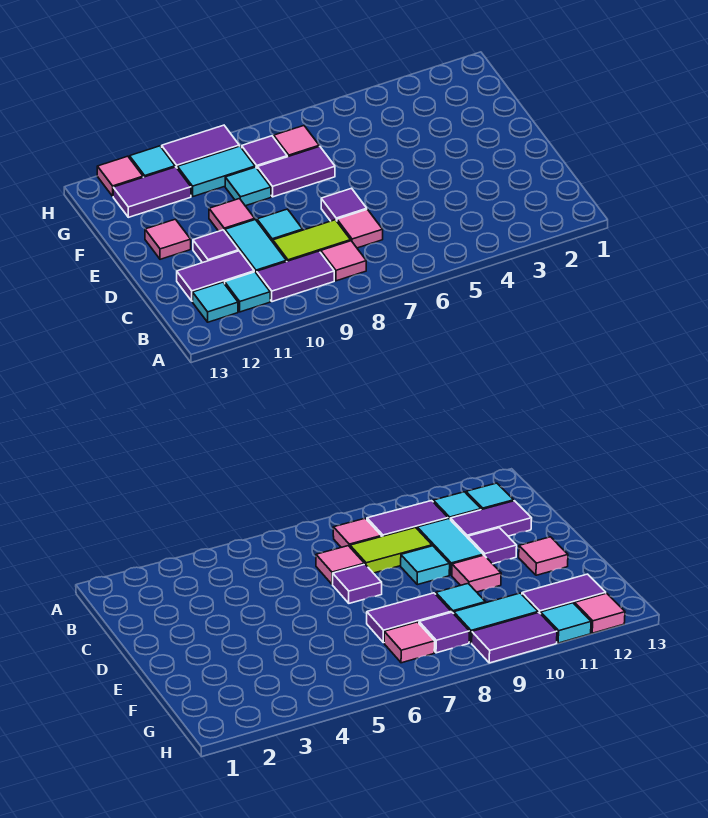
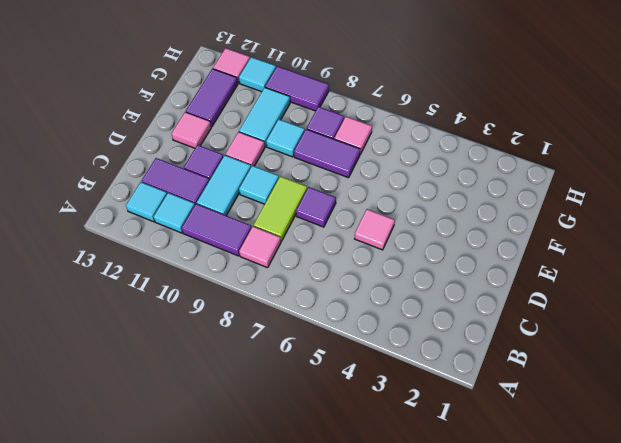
pink 1x1 tile [337,209,383,248] -> pink 1x1 tile moved to [354,209,395,250]
lime 1x2 tile [273,220,351,262] -> lime 1x2 tile turned to [253,176,307,241]
cyan 1x2 tile [177,146,255,196] -> cyan 1x2 tile turned to [239,88,290,147]
purple 1x2 tile [113,167,191,217] -> purple 1x2 tile turned to [186,69,238,127]

